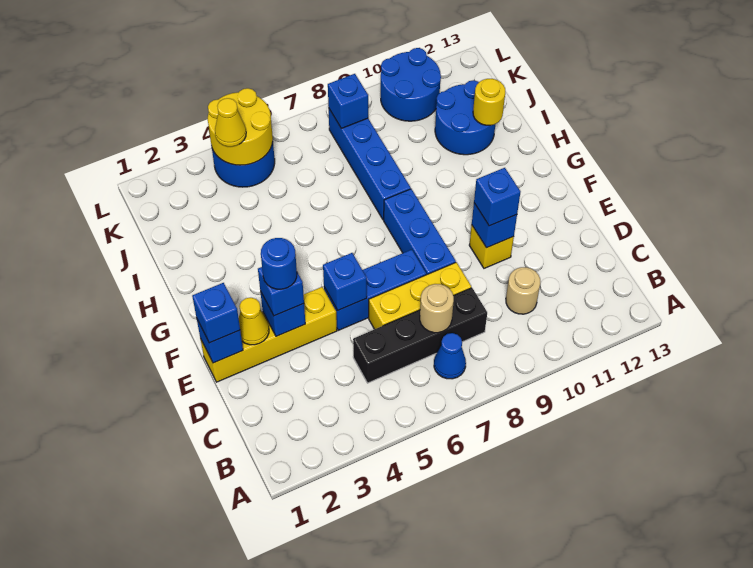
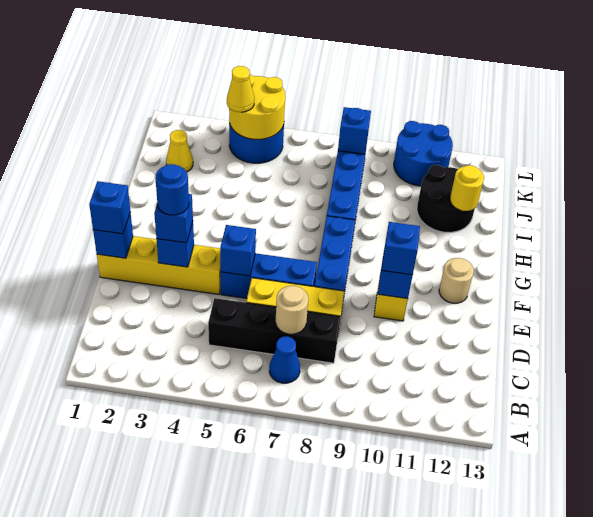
tan 1x1 round brick [506,267,540,314] -> tan 1x1 round brick moved to [439,258,474,303]
yellow 1x1 cone [239,298,269,345] -> yellow 1x1 cone moved to [166,130,193,172]
blue 2x2 round brick [435,80,495,155] -> black 2x2 round brick [417,165,475,232]

